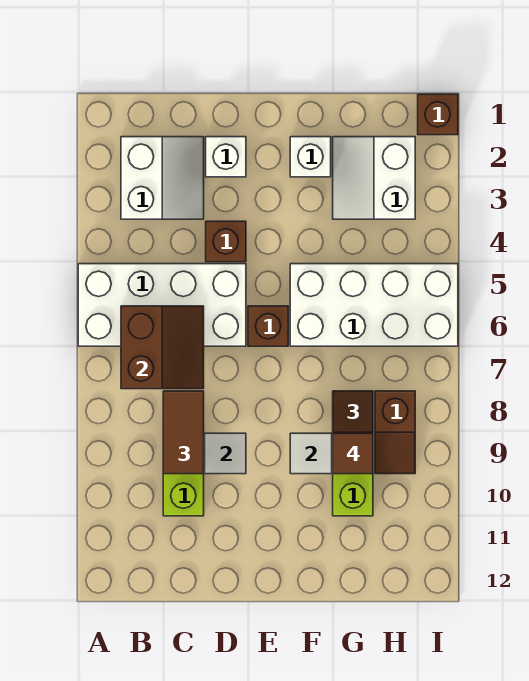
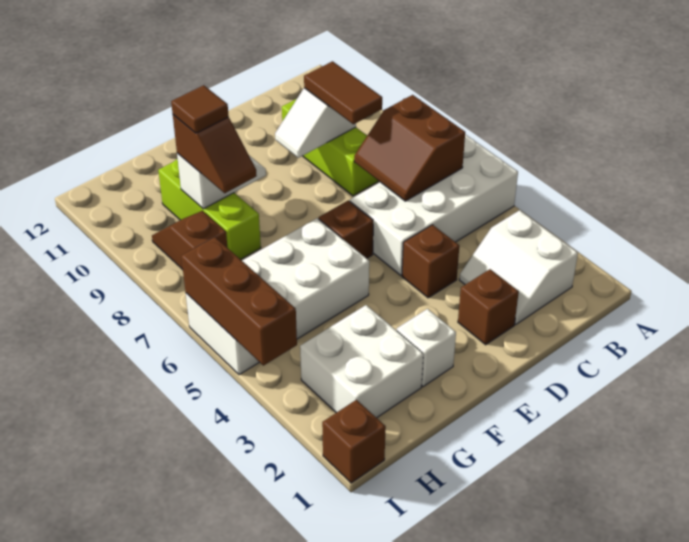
white 1x1 brick [206,137,246,177] -> brown 1x1 brick [458,269,519,345]
white 2x2 slope [333,137,415,219] -> white 2x2 brick [300,305,423,418]
none -> brown 1x3 brick [181,237,297,366]

